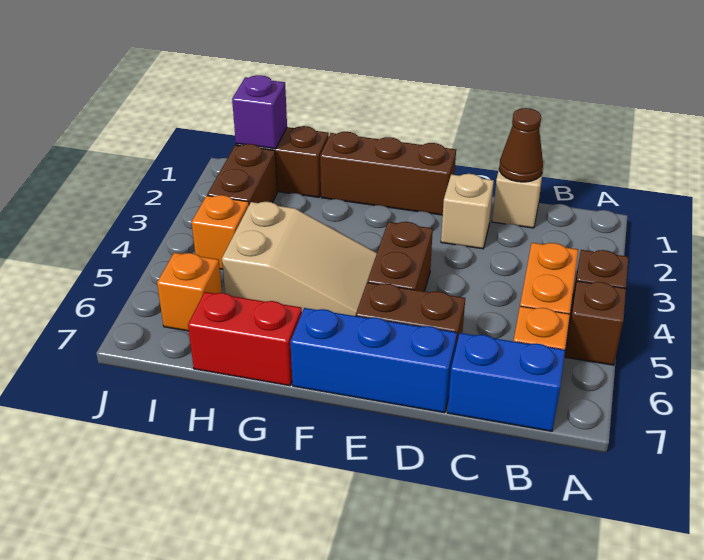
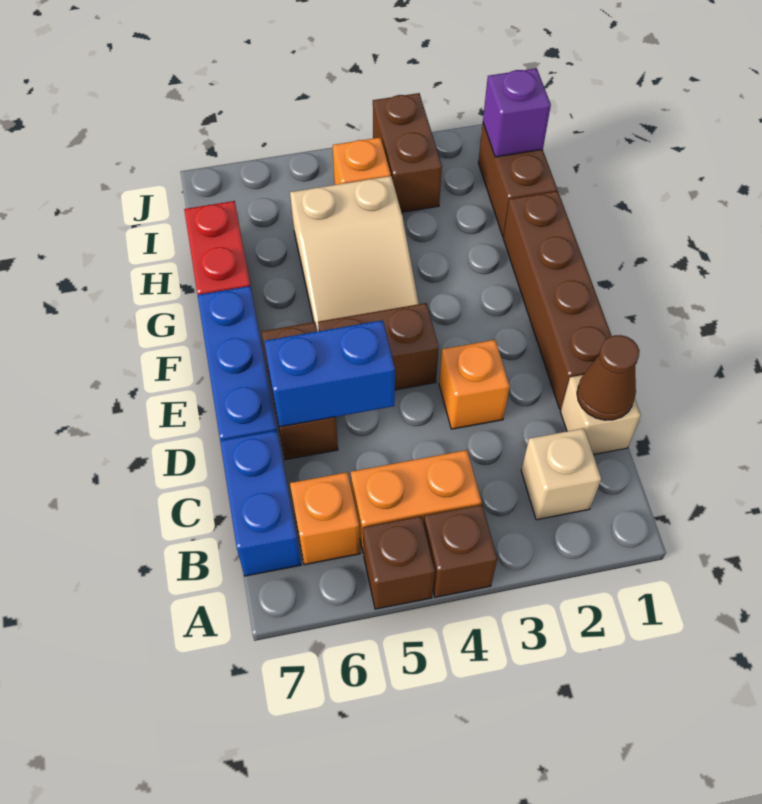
tan 1x1 brick [441,174,494,249] -> tan 1x1 brick moved to [521,428,601,520]
none -> blue 1x2 brick [264,320,395,427]
brown 1x3 brick [320,132,456,215] -> brown 1x4 brick [503,191,611,409]
brown 1x2 brick [207,144,277,204] -> brown 1x2 brick turned to [373,93,442,212]
orange 1x1 brick [157,253,222,331] -> orange 1x1 brick moved to [439,340,510,429]

